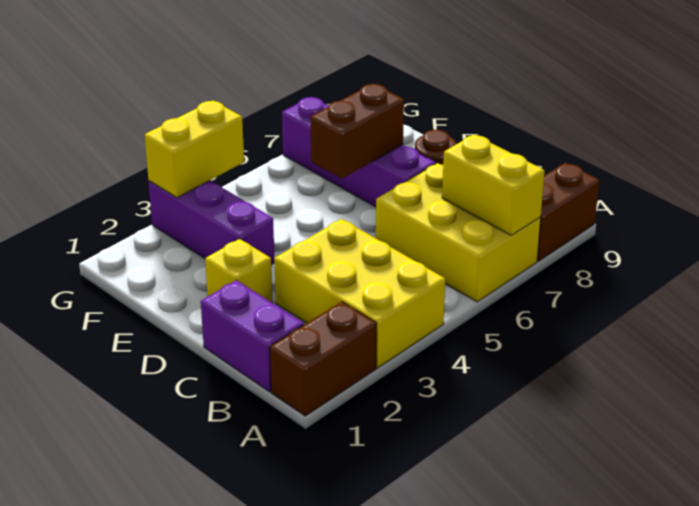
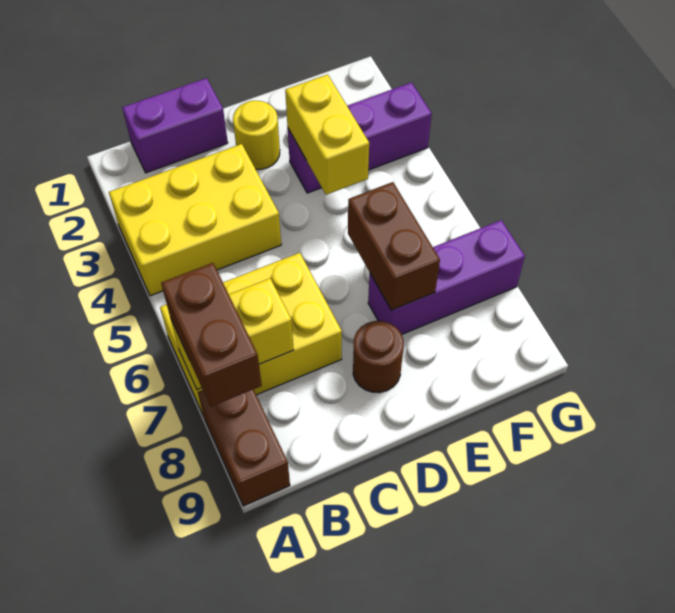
brown 1x2 brick [270,302,376,416] -> brown 1x2 brick moved to [161,263,262,407]
yellow 1x1 brick [205,239,273,303] -> yellow 1x1 round brick [233,101,280,169]
purple 1x4 brick [282,97,436,207] -> purple 1x3 brick [368,220,525,334]
yellow 1x2 brick [145,101,244,198] -> yellow 1x2 brick moved to [285,74,369,195]

